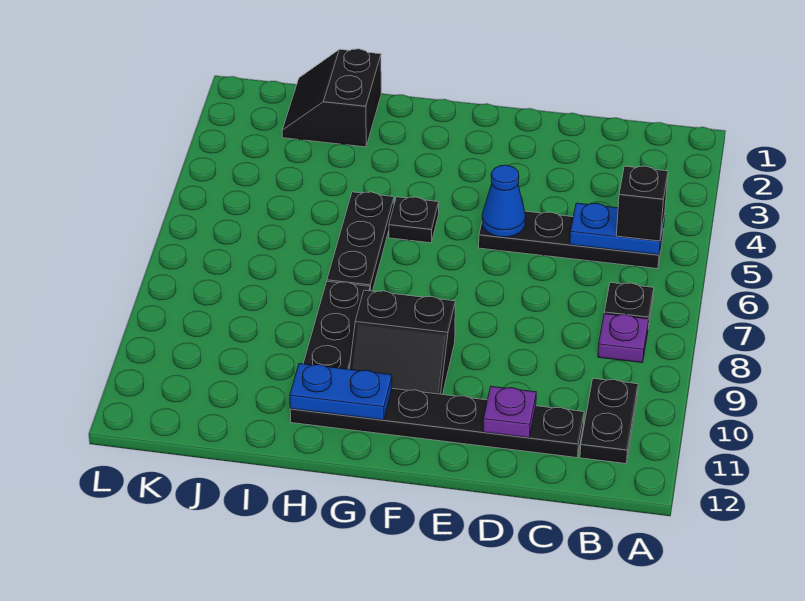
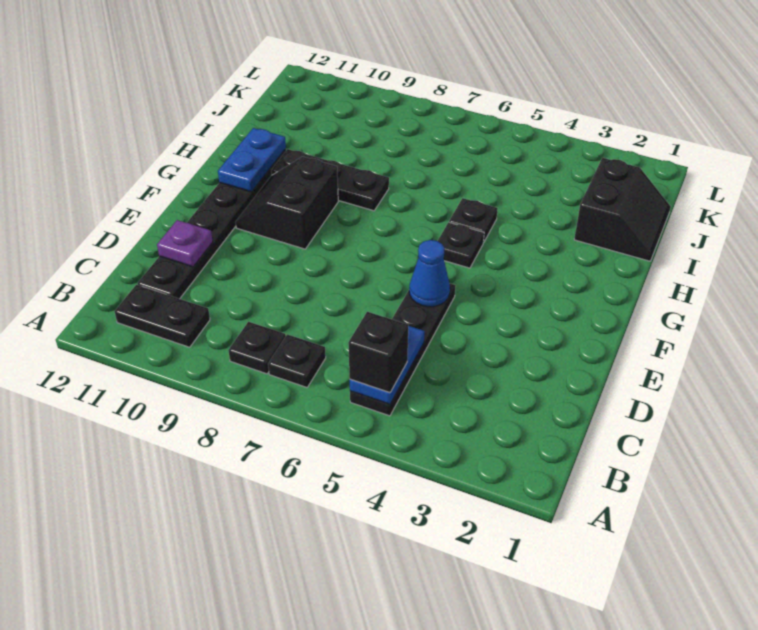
purple 1x1 plate [598,314,649,363] -> black 1x1 plate [228,322,286,374]
black 1x3 plate [327,192,394,291] -> black 1x1 plate [449,198,498,243]
black 2x2 slope [282,49,381,147] -> black 2x2 slope turned to [574,158,671,261]

